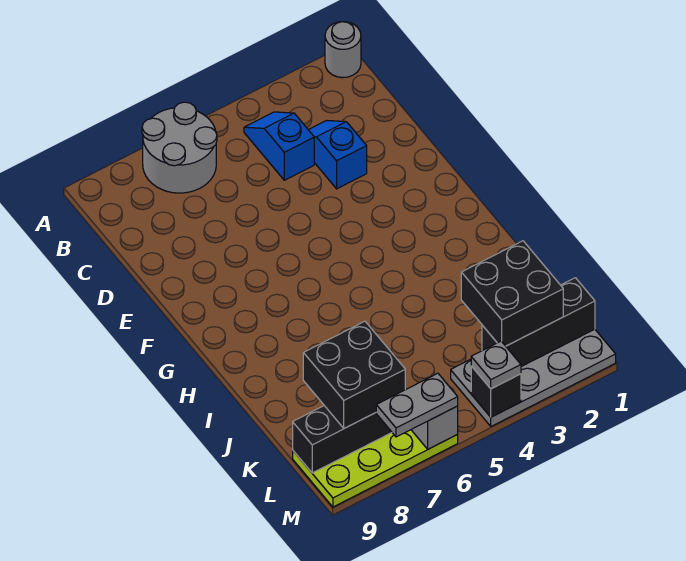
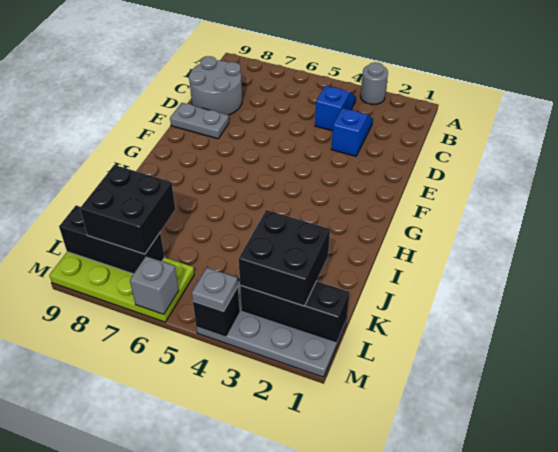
grey 1x1 round brick [325,22,361,78] -> grey 1x1 round brick moved to [360,62,388,104]
grey 2x2 round brick [142,102,217,193] -> grey 2x2 round brick moved to [189,56,242,115]
grey 1x2 plate [376,373,458,437] -> grey 1x2 plate moved to [170,103,229,139]

